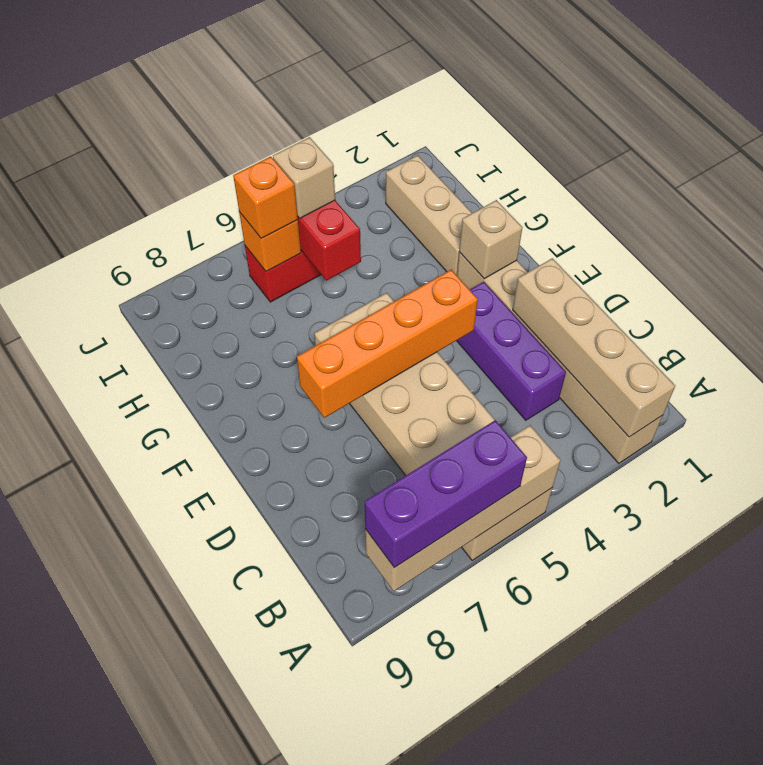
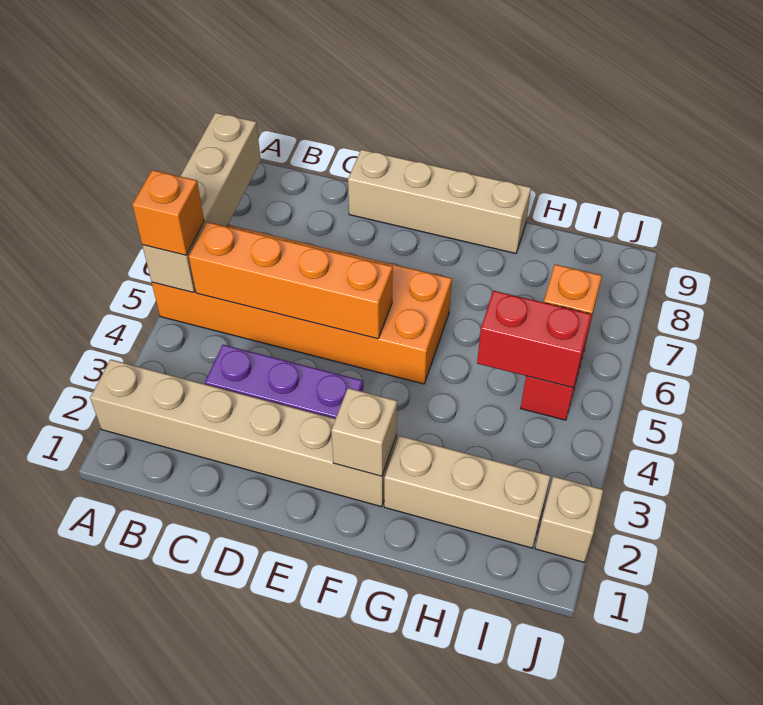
tan 1x4 brick [513,258,675,437] -> tan 1x4 brick moved to [348,150,531,254]
tan 2x6 brick [314,293,552,561] -> orange 2x6 brick [152,225,452,384]
purple 1x3 brick [365,420,527,568] -> none
orange 1x4 brick [297,270,478,418] -> orange 1x4 brick turned to [189,222,393,339]
tan 1x1 brick [273,137,335,218] -> tan 1x1 brick moved to [535,476,603,562]
orange 1x1 brick [233,157,298,239] -> orange 1x1 brick moved to [132,170,204,255]

